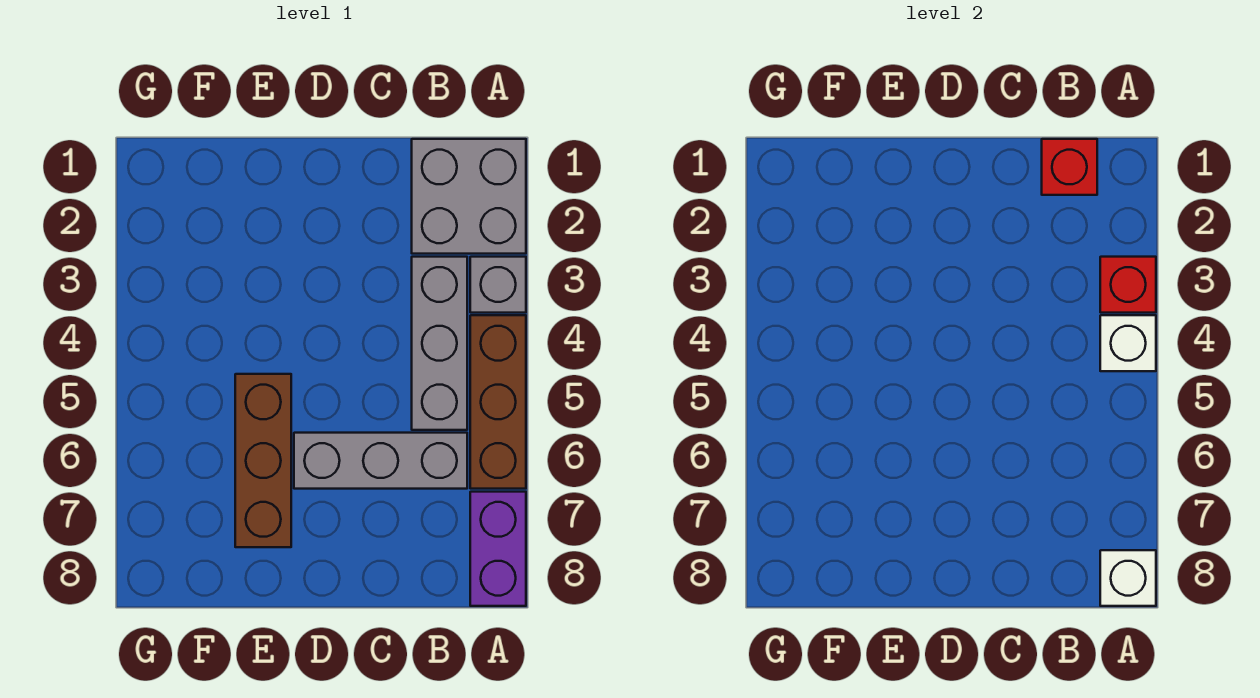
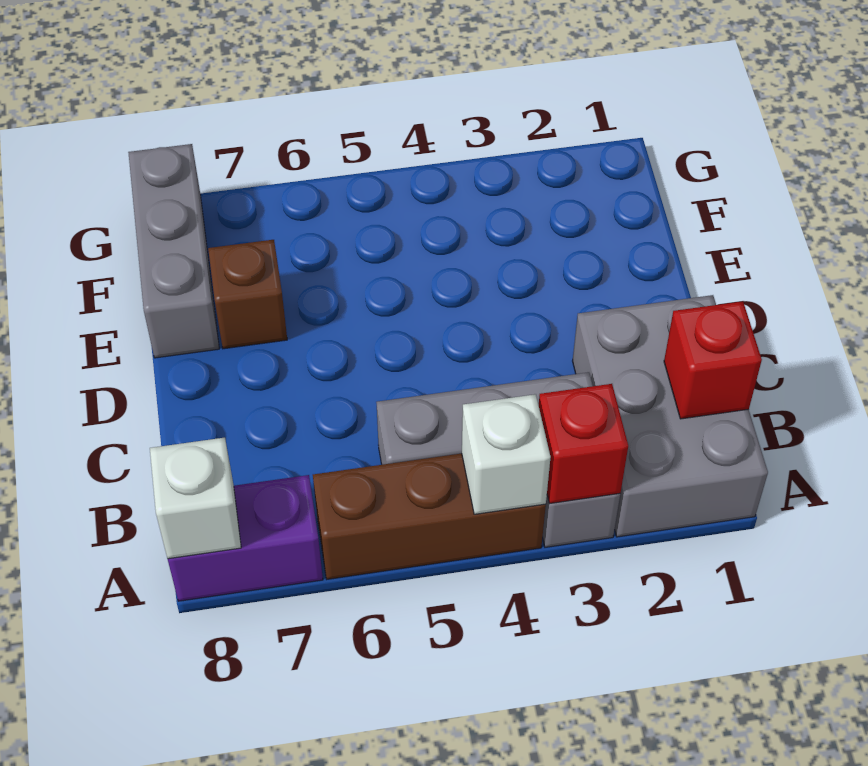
grey 2x2 brick [412,139,526,254] -> grey 2x3 brick [573,295,768,537]
grey 1x3 brick [294,433,467,489] -> grey 1x3 brick moved to [128,144,219,358]
brown 1x3 brick [235,374,291,547] -> brown 1x1 brick [208,240,287,349]

